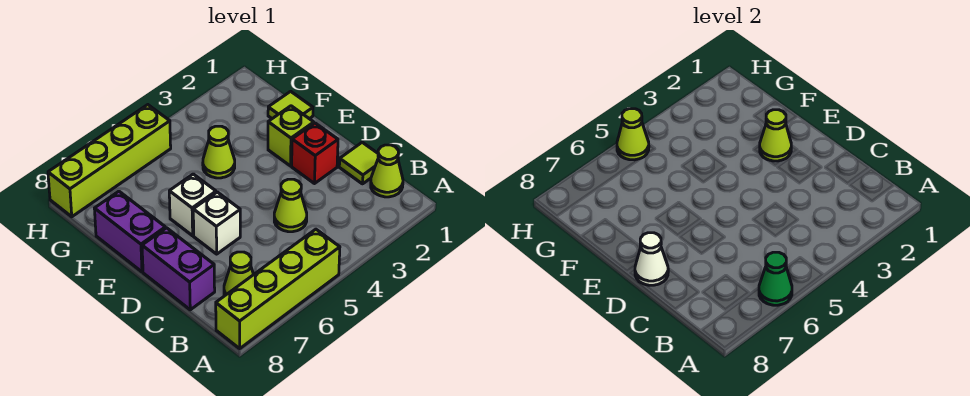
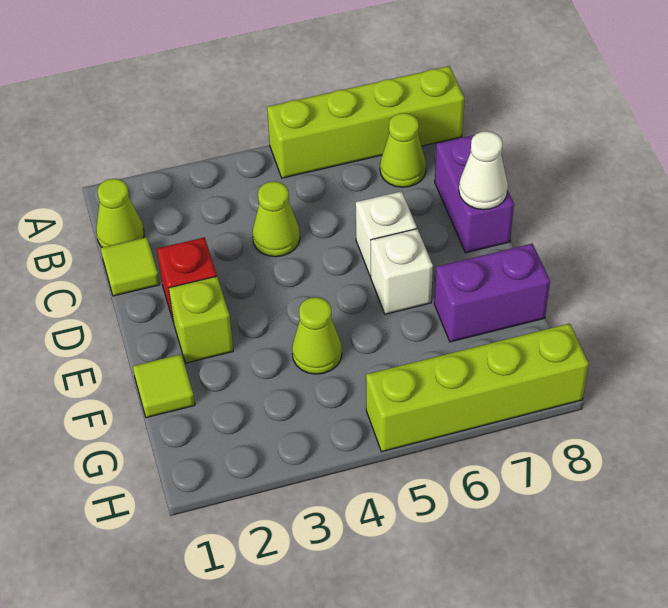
green 1x1 cone [759,252,792,305] -> none
lime 1x1 cone [760,110,791,161] -> none
purple 1x2 brick [94,191,165,272] -> purple 1x2 brick turned to [434,244,550,342]
lime 1x1 cone [617,109,649,160] -> none

